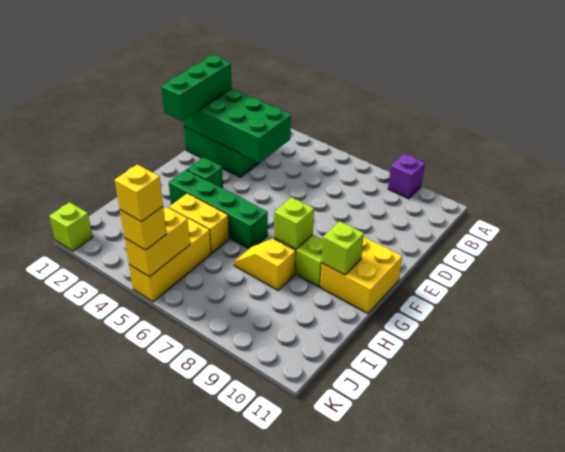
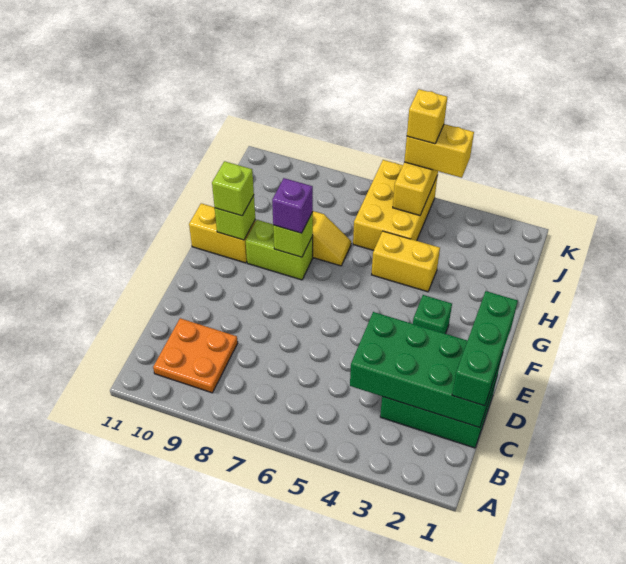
purple 1x1 brick [388,154,425,199] -> purple 1x1 brick moved to [272,178,313,233]
none -> orange 2x2 plate [153,318,238,393]
yellow 2x2 brick [320,237,402,313] -> yellow 1x2 brick [189,203,256,263]
green 1x4 brick [169,170,268,248] -> none
yellow 1x3 brick [129,218,211,302] -> yellow 2x3 brick [353,160,438,251]
lime 1x1 brick [49,202,93,251] -> lime 1x1 brick moved to [212,161,254,216]
yellow 1x1 brick [120,207,166,250] -> yellow 1x2 brick [404,124,474,178]

